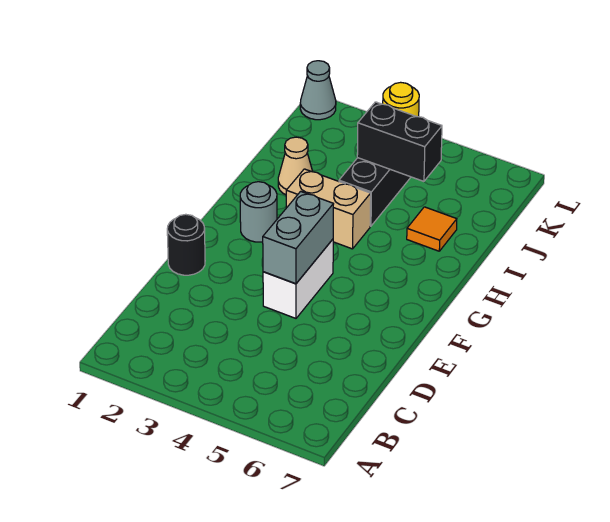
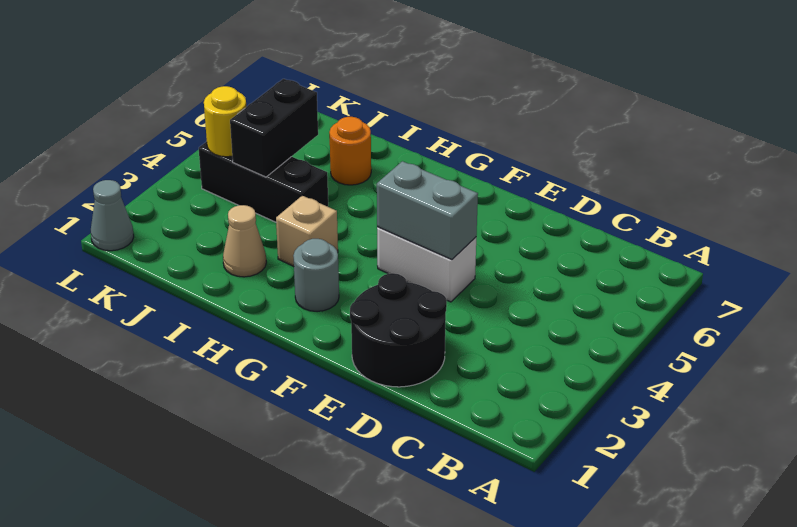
black 1x1 round brick [167,214,205,275] -> black 2x2 round brick [350,273,447,387]
tan 1x2 brick [286,169,371,249] -> tan 1x1 brick [276,196,338,266]
orange 1x1 tile [407,207,457,251] -> orange 1x1 round brick [329,117,371,185]

